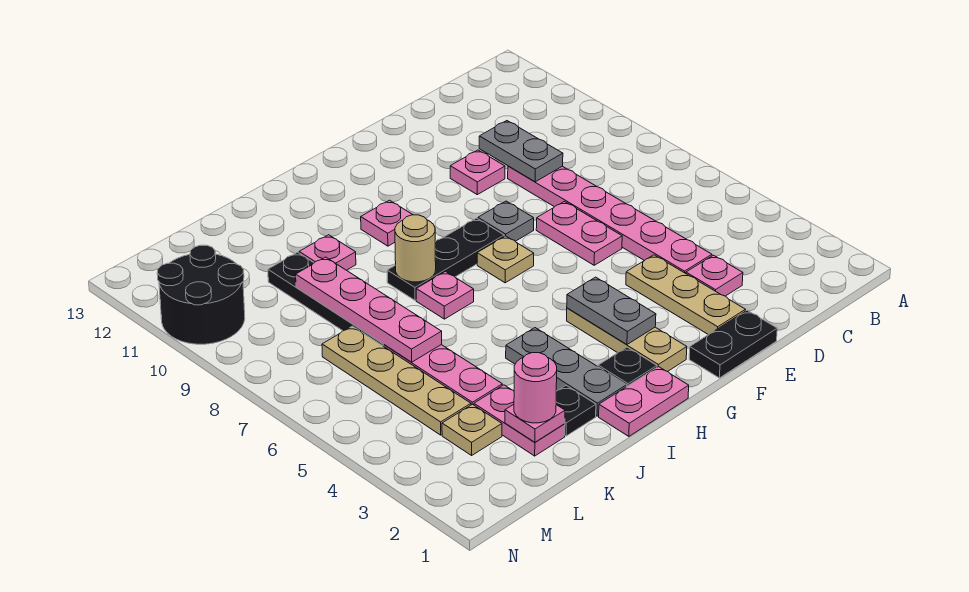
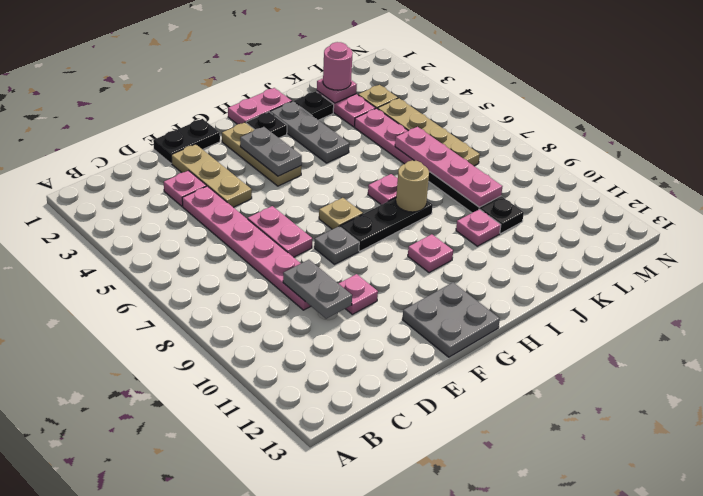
none -> grey 2x2 plate [402,283,500,357]
black 2x2 round brick [157,245,245,344] -> none

